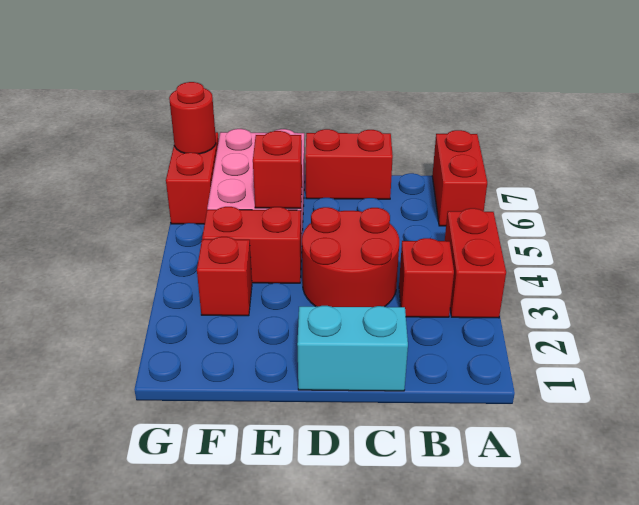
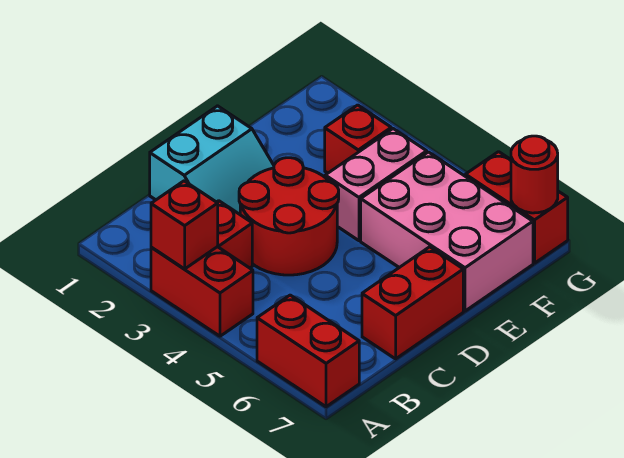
red 1x2 brick [202,207,301,283] -> pink 1x2 brick [325,129,427,241]
red 1x1 brick [253,131,302,208] -> red 1x1 brick moved to [151,181,218,269]

